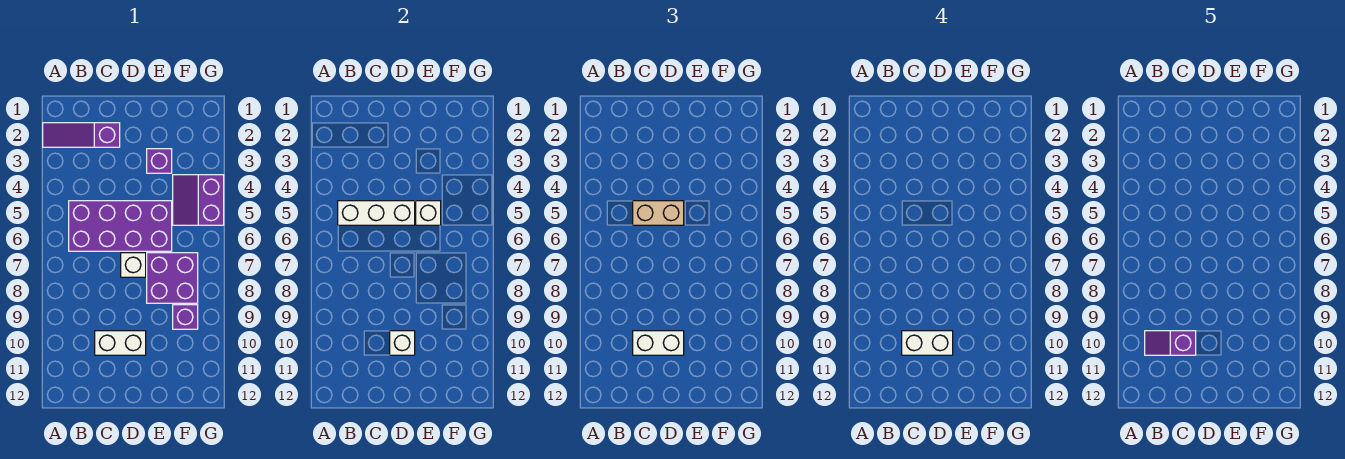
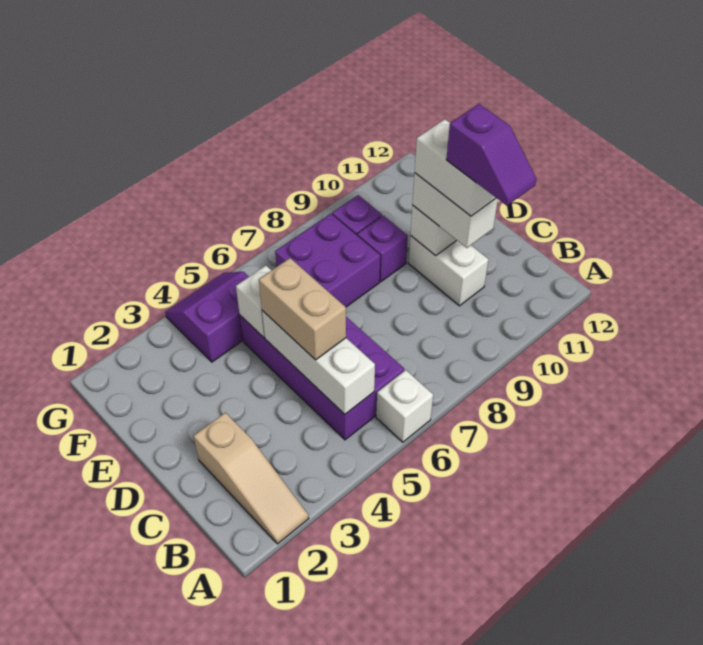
purple 1x3 slope [43,123,120,147] -> tan 1x3 slope [194,412,309,544]
white 1x1 brick [121,253,146,277] -> white 1x1 brick moved to [376,370,433,442]
purple 1x1 brick [147,149,172,173] -> purple 1x1 brick moved to [357,216,408,282]
purple 2x2 slope [173,175,224,225] -> purple 2x2 slope turned to [165,272,249,362]

